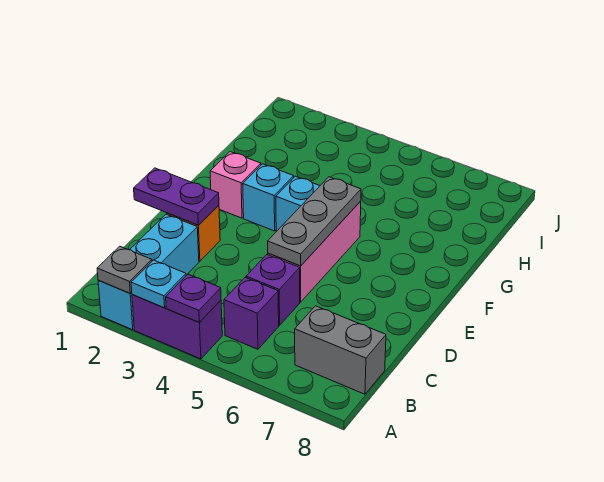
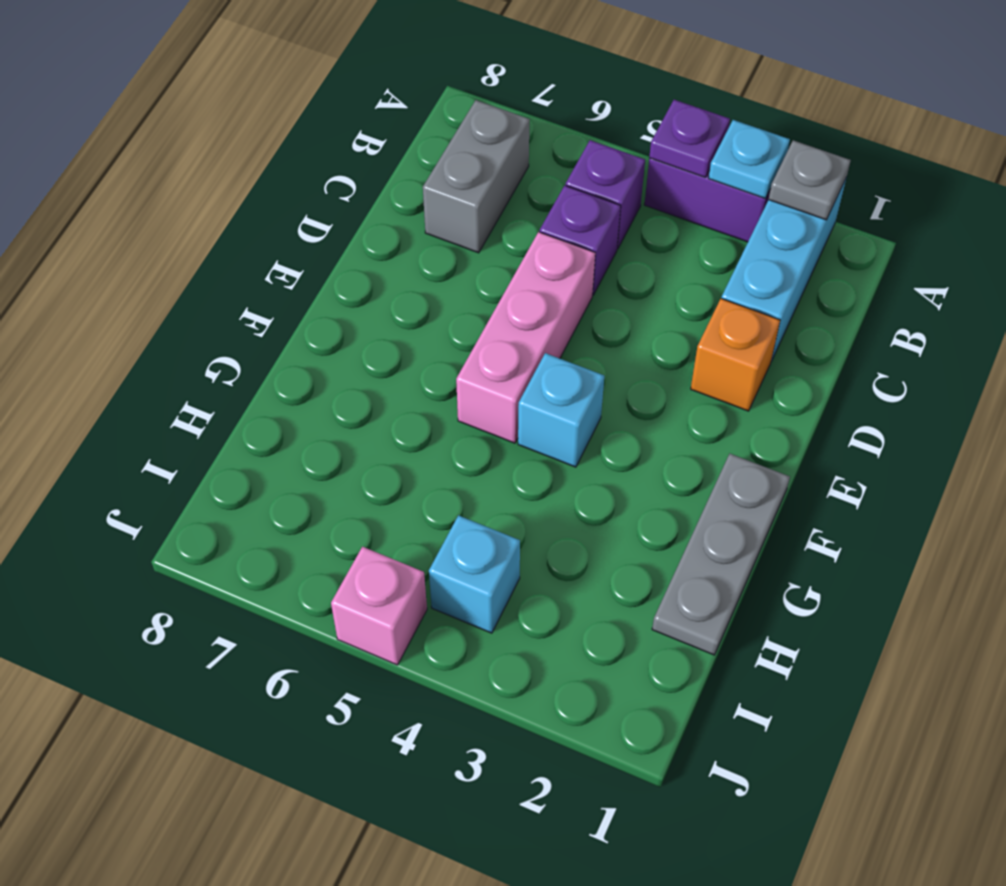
grey 1x2 brick [295,306,386,394] -> grey 1x2 brick turned to [423,100,530,253]
purple 1x2 plate [134,168,219,225] -> none
grey 1x3 plate [268,177,361,266] -> grey 1x3 plate moved to [652,454,790,655]
pink 1x1 brick [210,152,261,218] -> pink 1x1 brick moved to [331,547,427,665]
cyan 1x1 brick [243,164,294,231] -> cyan 1x1 brick moved to [429,515,520,633]

